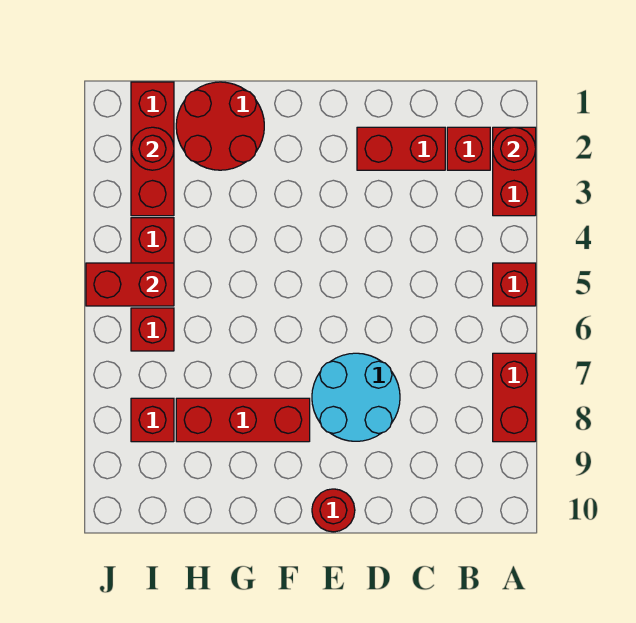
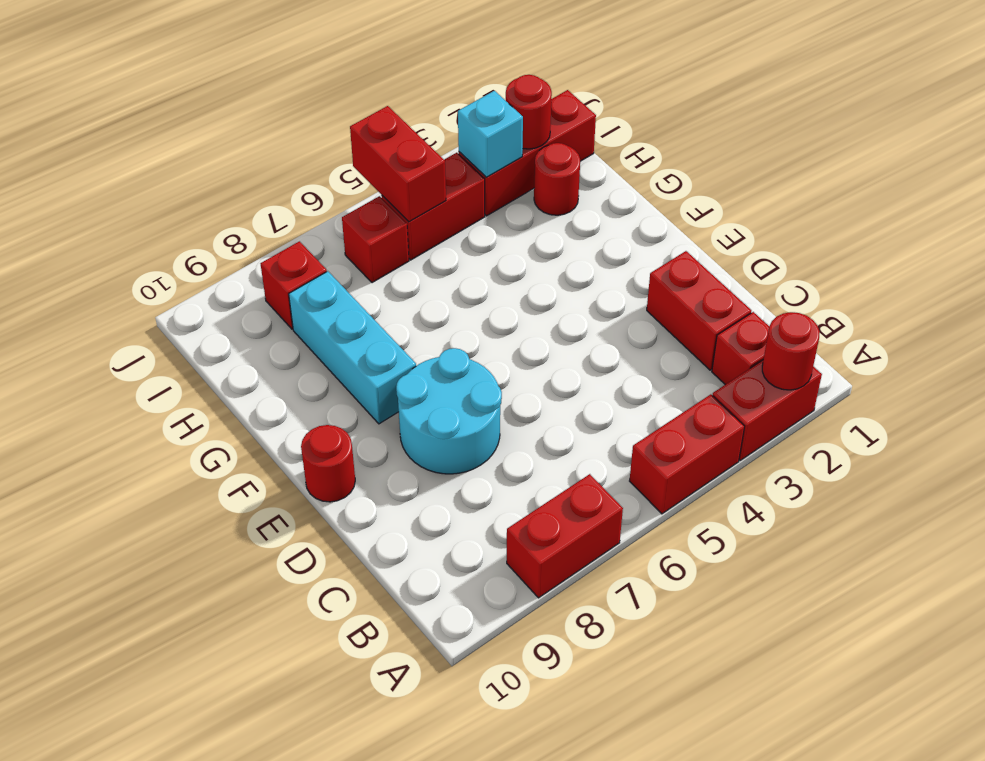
red 1x1 brick [493,263,536,306] -> red 1x2 brick [630,394,745,514]
red 1x3 brick [176,398,310,442] -> cyan 1x3 brick [289,271,416,424]
red 2x2 round brick [176,82,264,170] -> red 1x1 round brick [534,143,580,215]
none -> cyan 1x1 brick [458,91,523,177]

